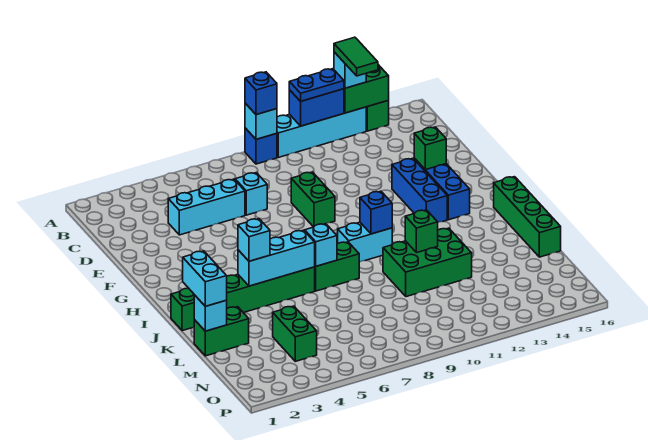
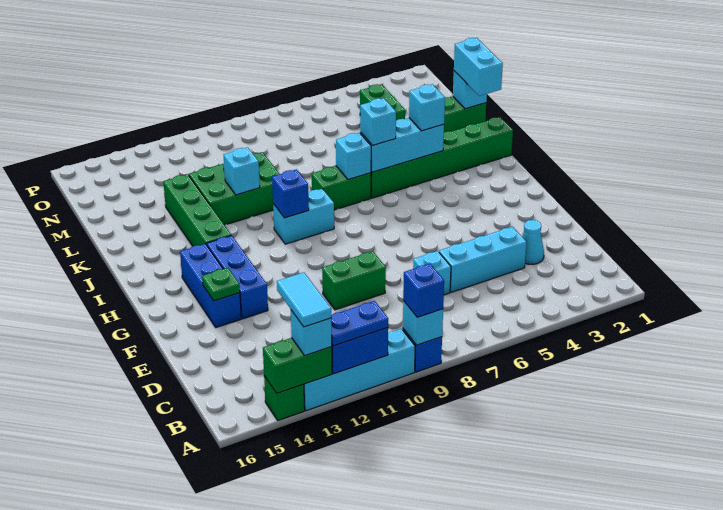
green 1x2 tile [334,37,378,76] -> cyan 1x2 tile [277,272,331,327]
none -> cyan 1x1 cone [522,220,544,264]
green 1x2 brick [291,172,335,227] -> green 1x2 brick turned to [322,251,386,310]
green 1x1 brick [414,127,446,170] -> green 1x1 plate [202,268,240,301]
green 1x4 brick [494,177,561,257] -> green 1x4 brick moved to [163,174,231,246]
none -> cyan 1x1 brick [360,98,396,145]
green 1x1 brick [405,210,438,253] -> cyan 1x1 brick [224,147,260,195]

